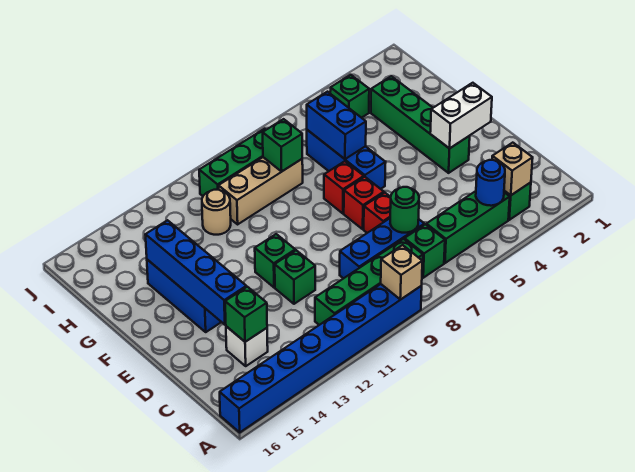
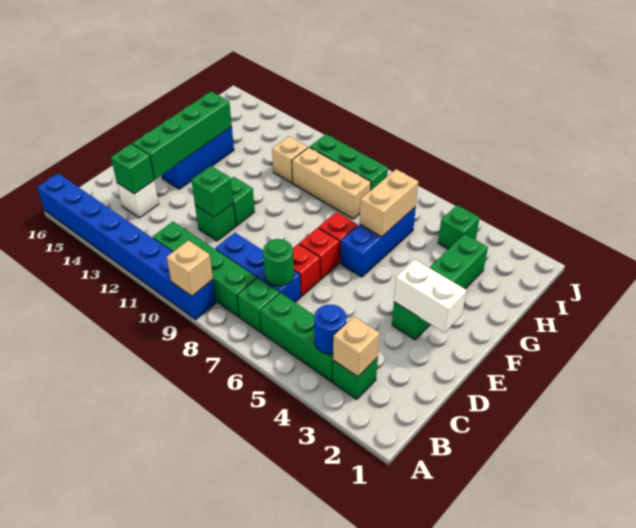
blue 1x4 brick [145,220,246,325] -> green 1x4 brick [133,91,232,179]
blue 1x2 brick [307,92,366,159] -> tan 1x2 brick [360,169,418,237]
green 1x1 brick [263,119,302,172] -> green 1x1 brick moved to [191,166,233,217]
tan 1x1 round brick [202,190,231,235] -> tan 1x1 brick [272,136,308,183]

